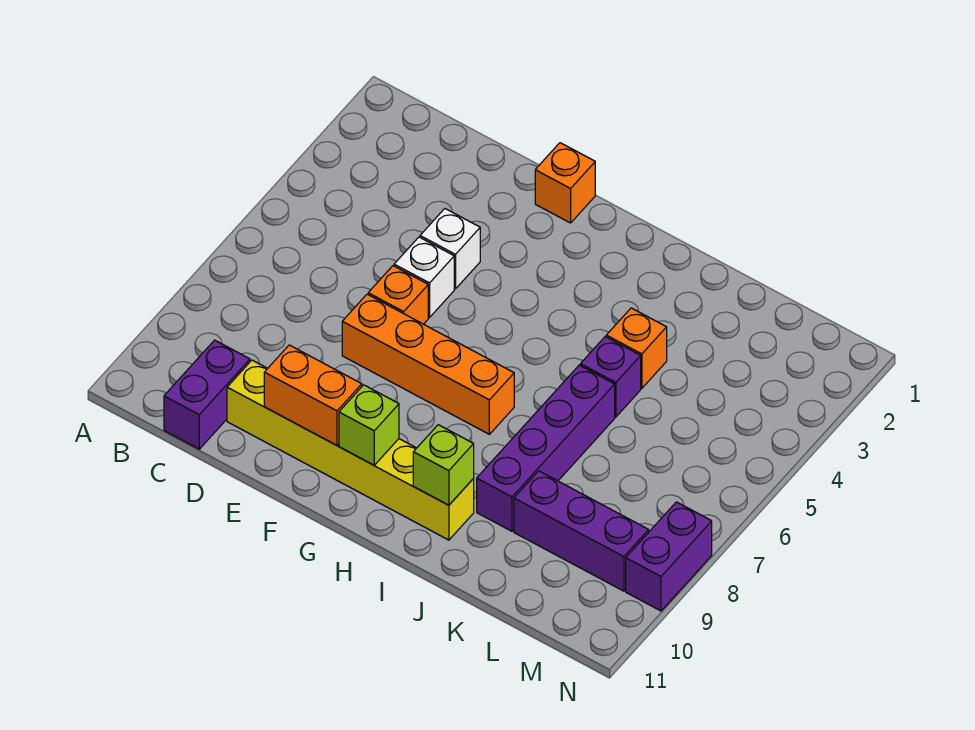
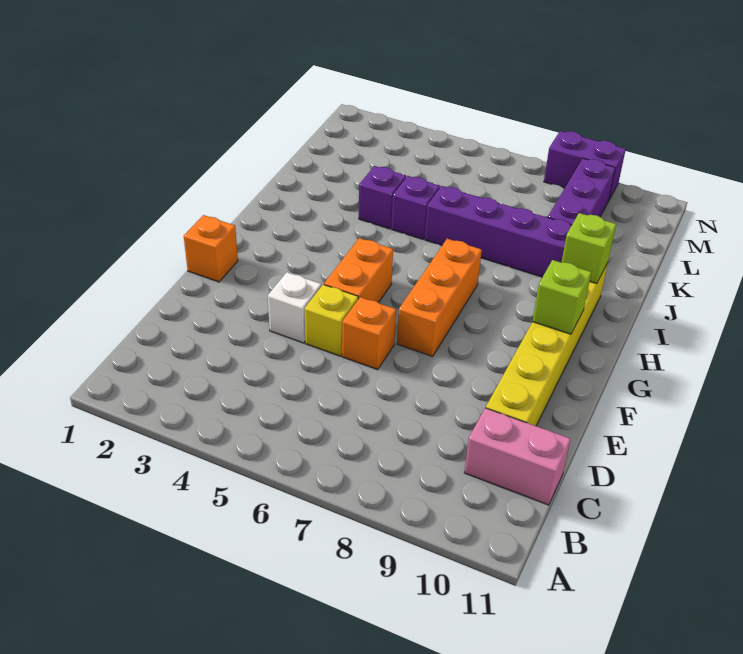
purple 1x2 brick [164,340,250,449] -> pink 1x2 brick [464,408,571,505]
white 1x1 brick [394,237,454,317] -> yellow 1x1 brick [305,285,358,356]
orange 1x4 brick [342,294,514,434] -> orange 1x3 brick [397,239,482,357]
orange 1x2 brick [264,345,362,445] -> orange 1x2 brick moved to [324,238,393,303]
orange 1x1 brick [606,308,667,388] -> purple 1x1 brick [359,166,406,229]

